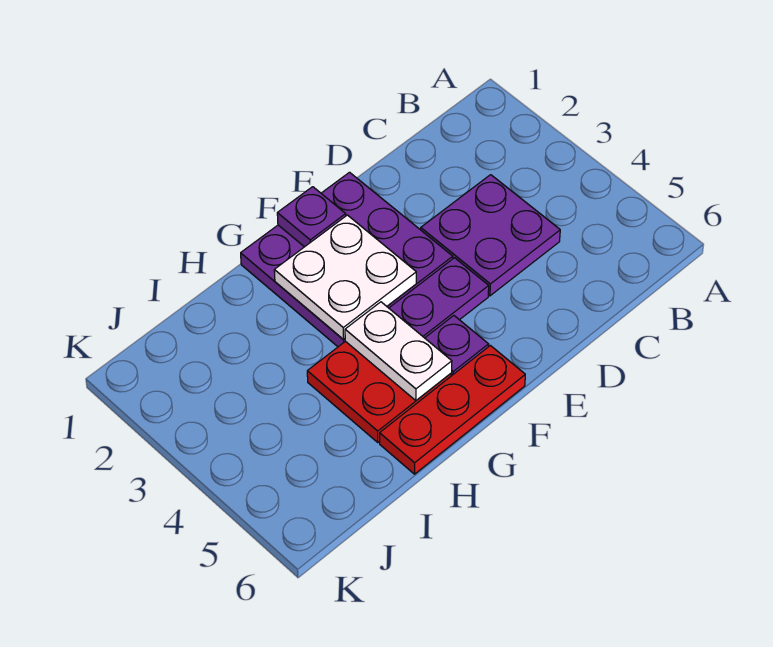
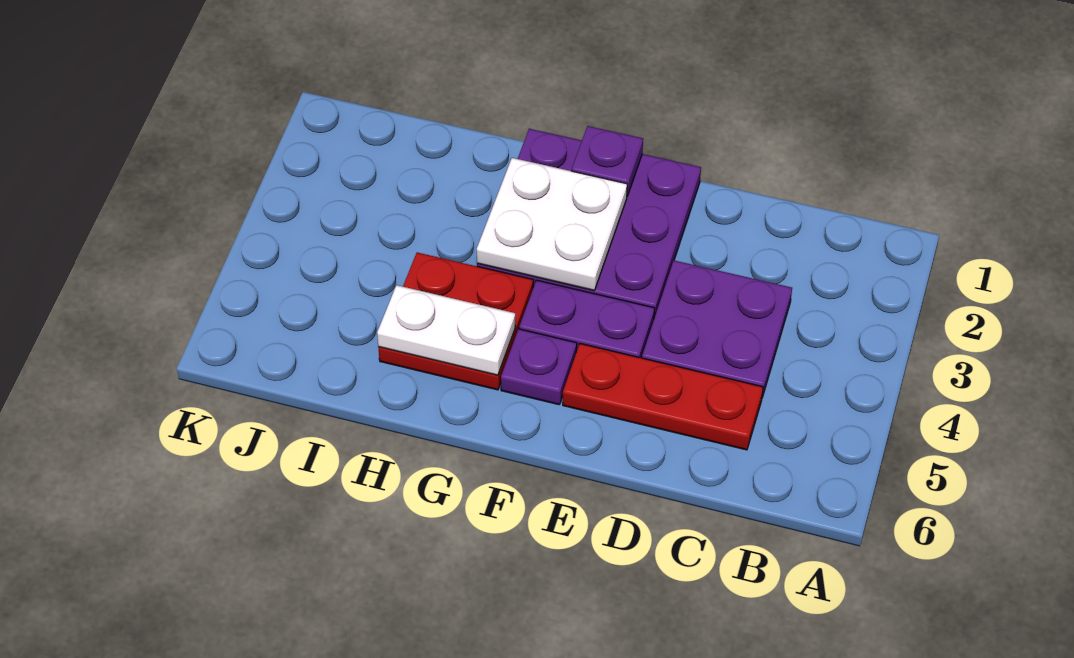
red 1x3 plate [380,345,525,474] -> red 1x3 plate moved to [563,344,763,450]
white 1x2 plate [345,302,452,401] -> white 1x2 plate turned to [377,285,515,375]

